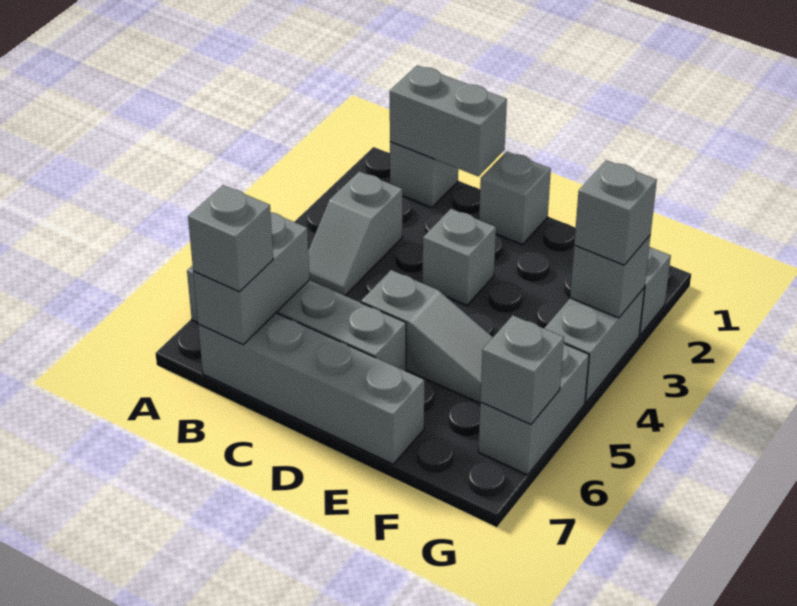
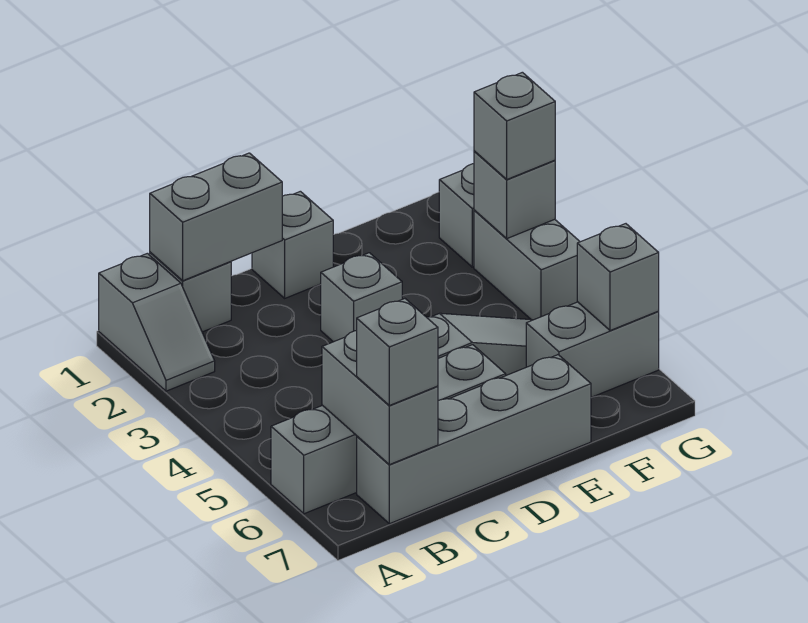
grey 1x2 slope [308,171,402,296] -> grey 1x2 slope moved to [99,253,215,391]
grey 1x2 brick [478,344,589,475] -> grey 1x2 brick turned to [526,302,659,397]

